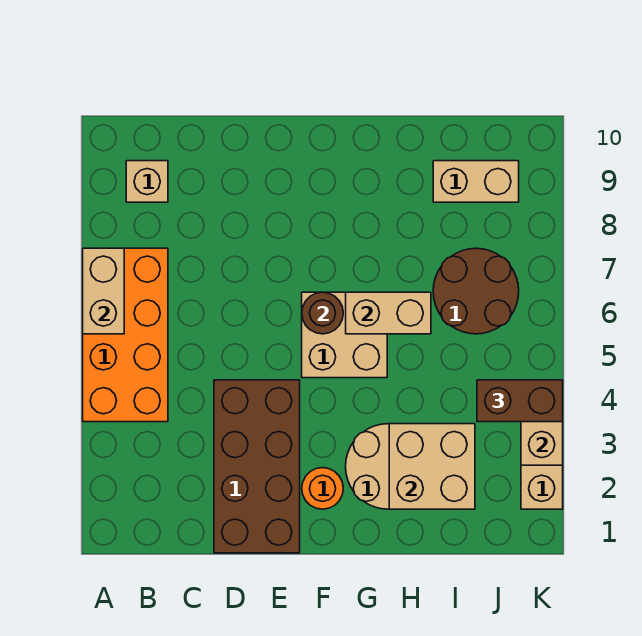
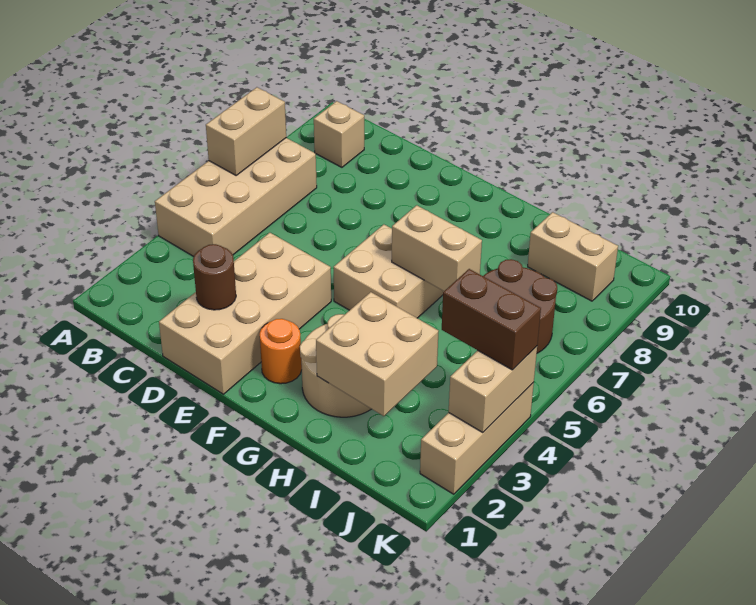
orange 2x4 brick [83,248,168,422] -> tan 2x4 brick [155,138,317,257]
brown 2x4 brick [214,380,300,553] -> tan 2x4 brick [159,233,331,394]
brown 1x1 round brick [302,292,343,334] -> brown 1x1 round brick moved to [193,244,236,310]

